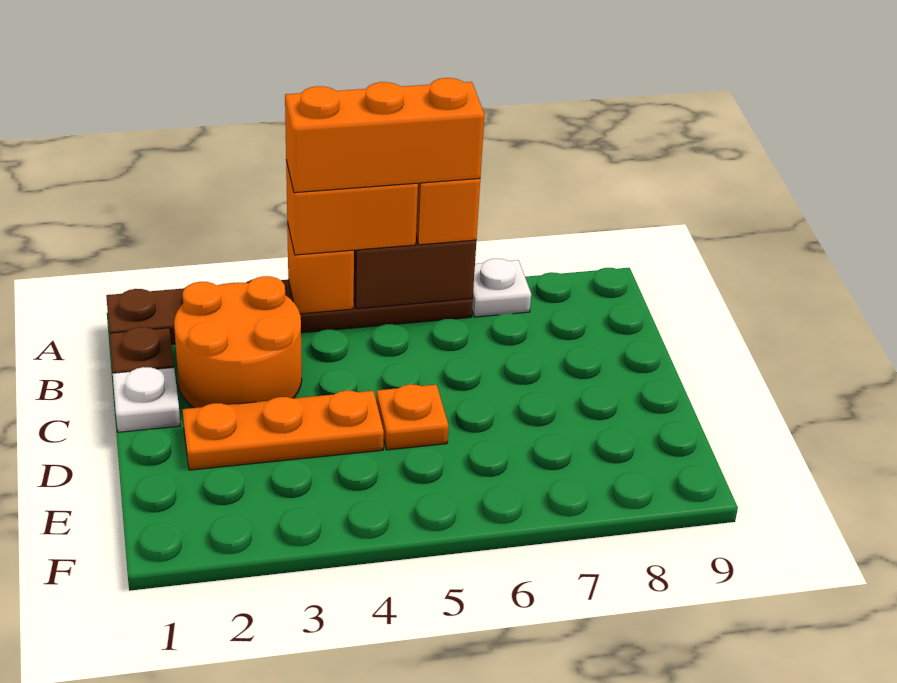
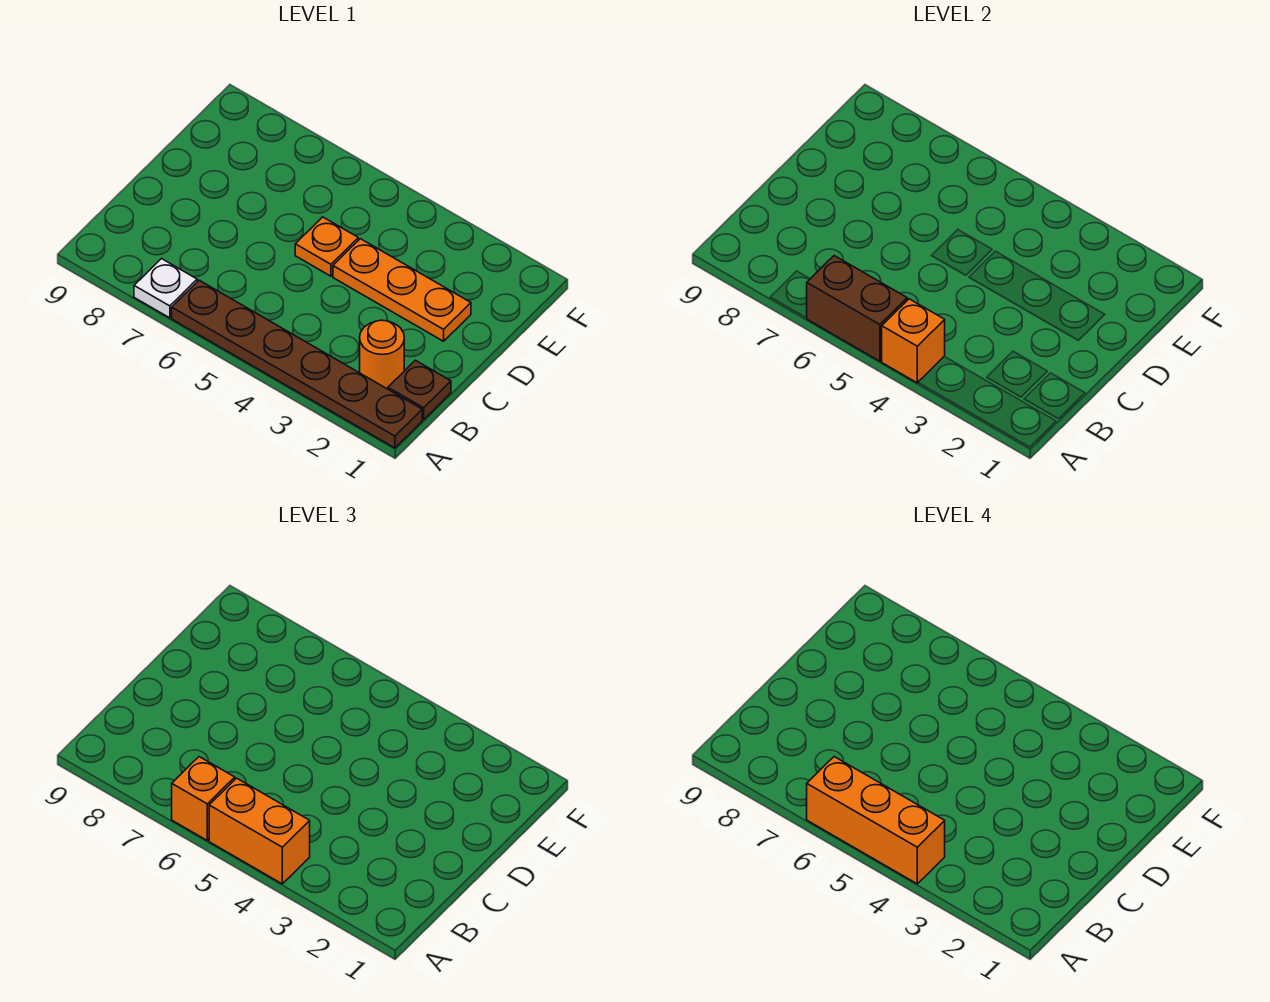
orange 2x2 round brick [174,276,302,408] -> orange 1x1 round brick [360,320,404,389]
white 1x1 plate [113,367,180,432] -> none

